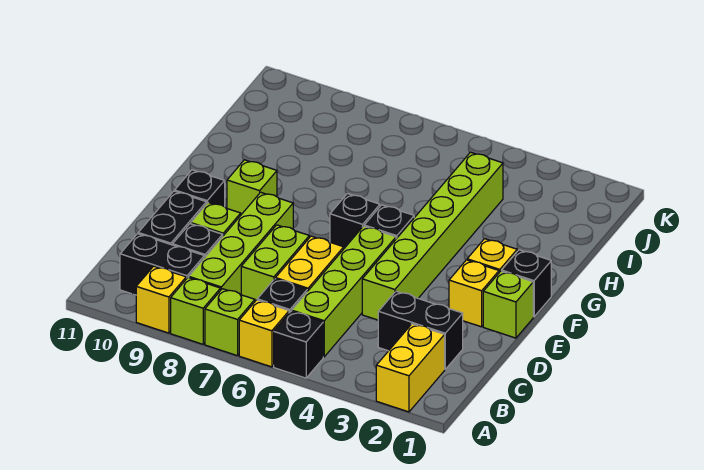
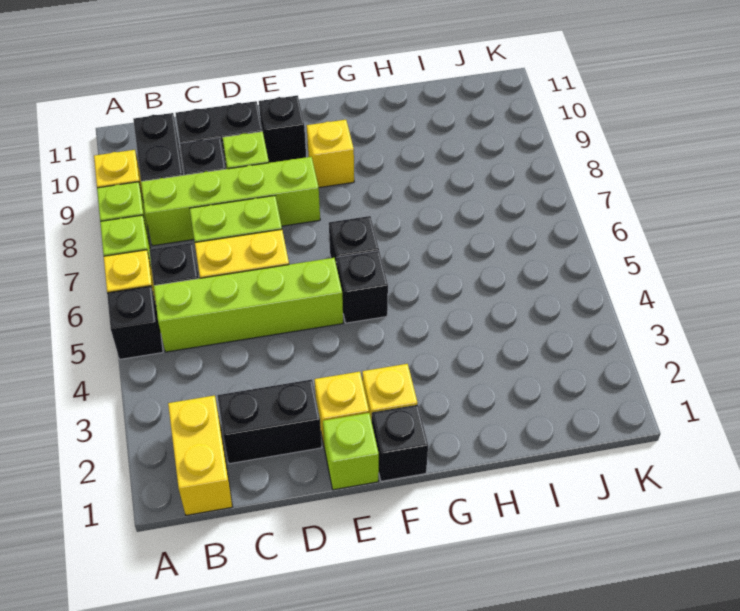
yellow 1x2 brick [376,324,445,412] -> yellow 1x2 brick turned to [168,396,232,515]
black 1x2 brick [378,291,463,369] -> black 1x2 brick turned to [217,380,322,464]
lime 1x6 brick [362,152,503,320] -> none
lime 1x1 brick [227,160,277,215] -> yellow 1x1 brick [307,120,354,188]

